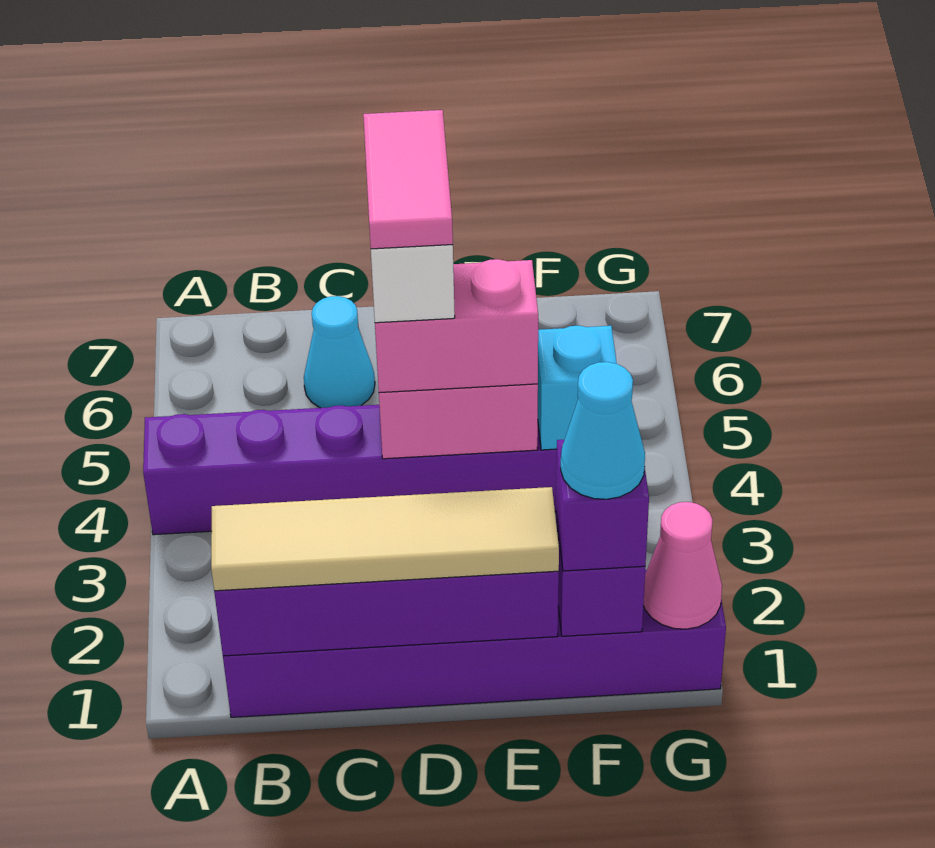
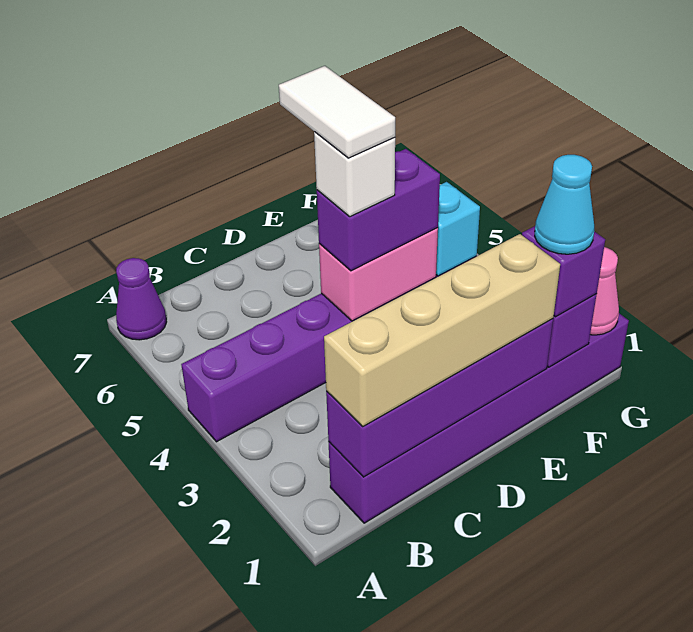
none -> purple 1x1 cone [116,258,166,340]
tan 1x4 tile [211,487,559,591] -> tan 1x4 brick [324,234,560,427]
cyan 1x1 cone [304,296,375,408] -> none
pink 1x2 brick [375,259,538,393] -> purple 1x2 brick [317,149,440,271]
pink 1x2 tile [363,110,453,249] -> white 1x2 tile [279,66,395,158]

